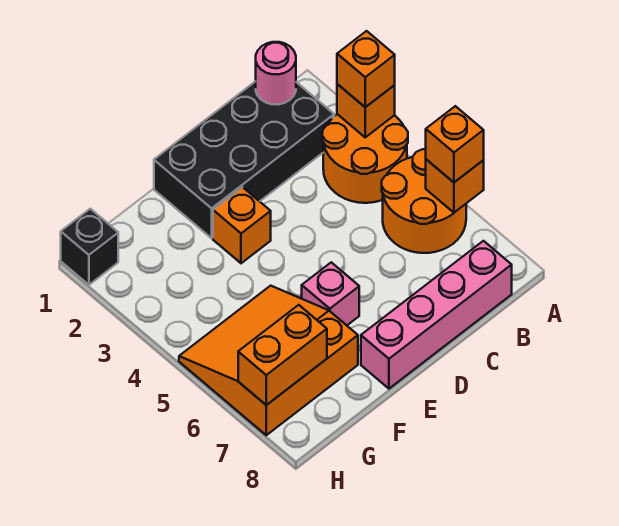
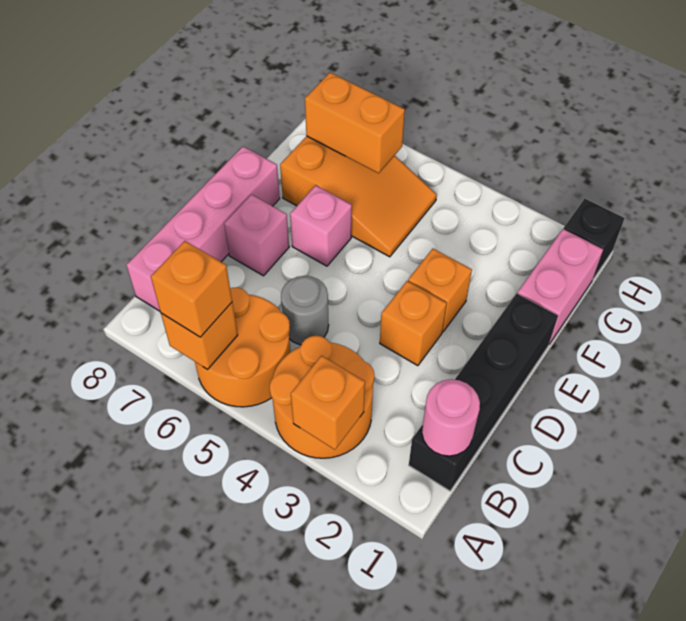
orange 1x1 brick [337,31,395,107] -> orange 1x1 brick moved to [380,281,447,366]
black 2x4 brick [154,81,334,238] -> black 1x4 brick [409,294,558,491]
none -> grey 1x1 round brick [281,276,329,345]
none -> pink 1x1 brick [224,195,289,276]
none -> pink 1x2 brick [517,229,603,344]
orange 3x3 slope [179,286,358,435] -> orange 2x3 slope [280,136,437,257]
orange 1x2 brick [238,305,327,405] -> orange 1x2 brick turned to [305,72,405,173]

